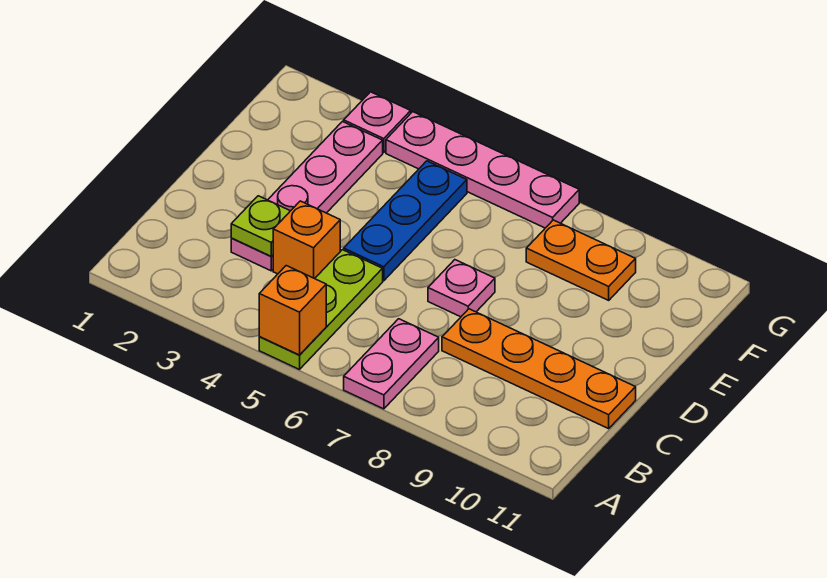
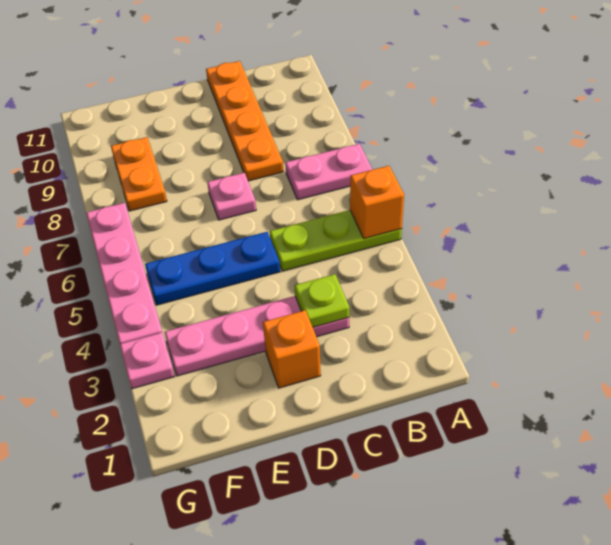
orange 1x1 brick [273,201,340,279] -> orange 1x1 brick moved to [263,310,321,388]

